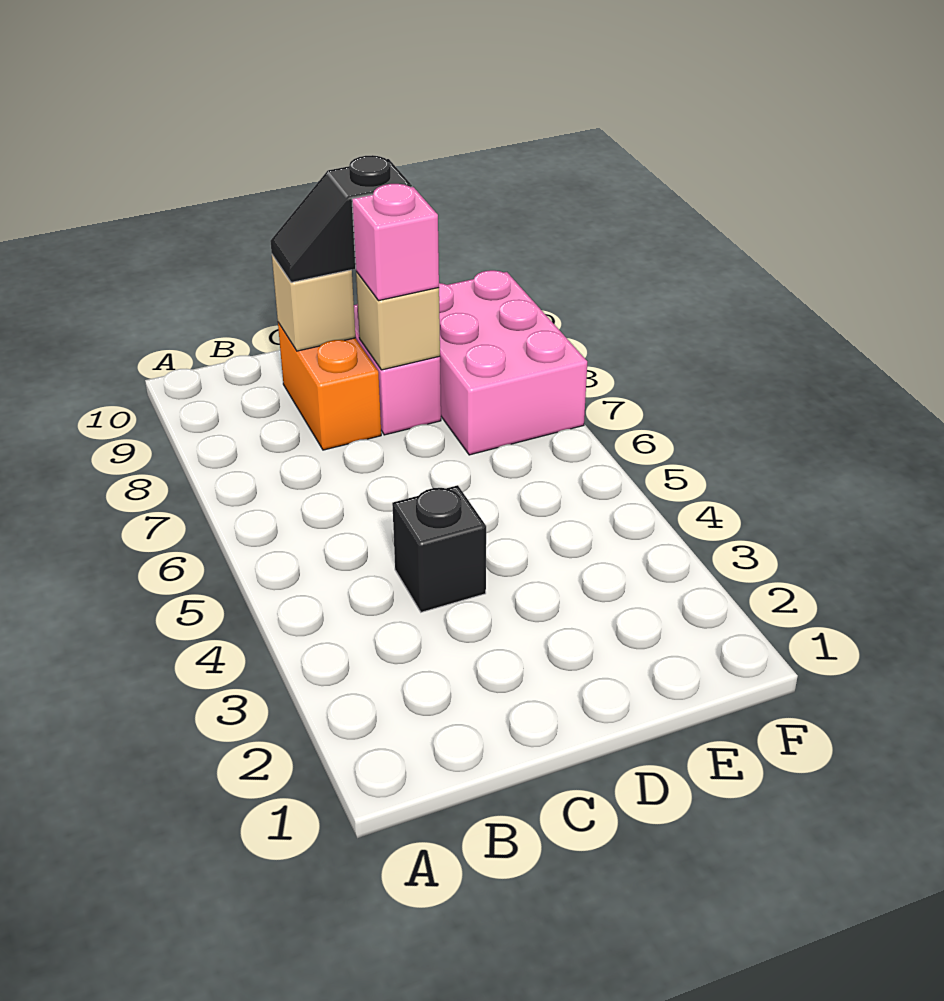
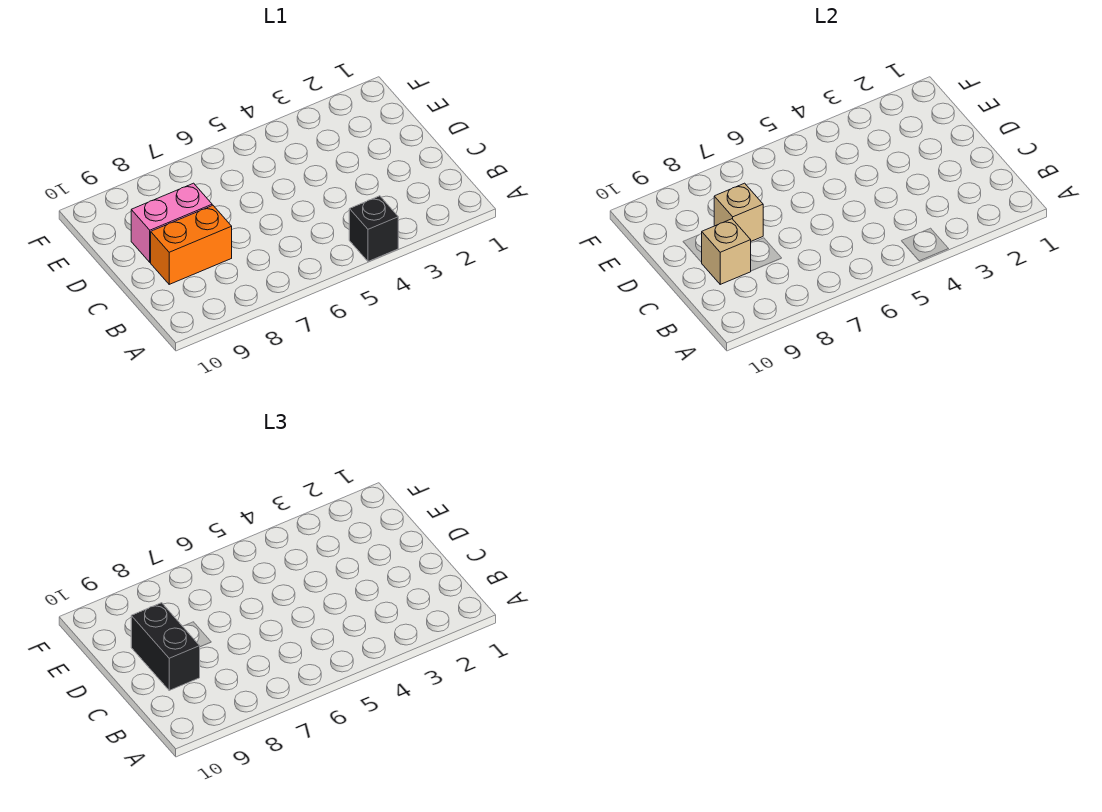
black 1x1 brick [392,485,486,612] -> black 1x1 brick moved to [349,196,398,261]
black 1x2 slope [270,155,412,282] -> black 1x2 brick [131,603,200,690]
pink 1x1 brick [352,184,439,301] -> none
pink 2x3 brick [439,270,587,455] -> none

